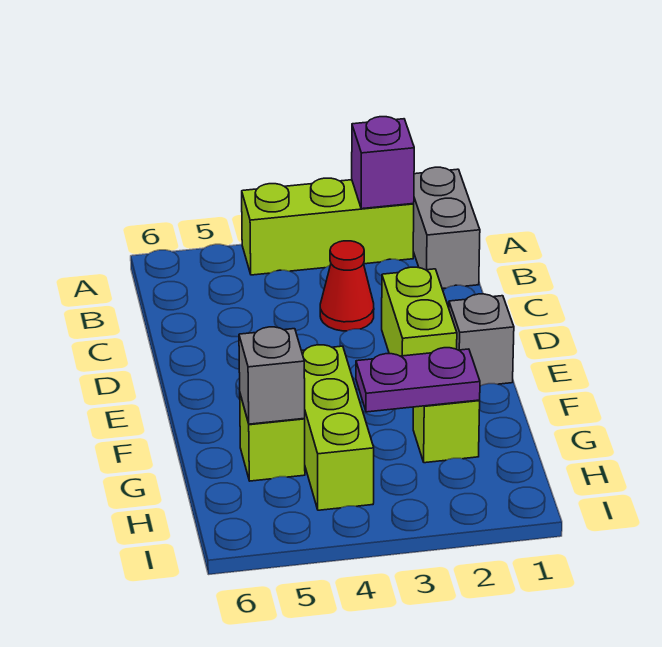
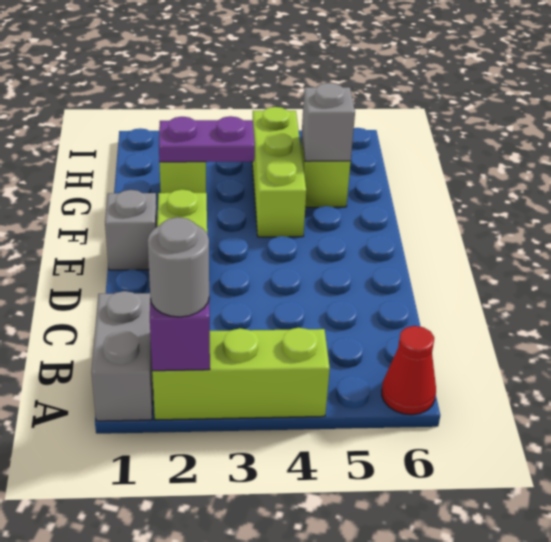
none -> grey 1x1 round brick [147,217,209,317]
red 1x1 cone [320,241,374,331] -> red 1x1 cone moved to [382,326,436,415]

